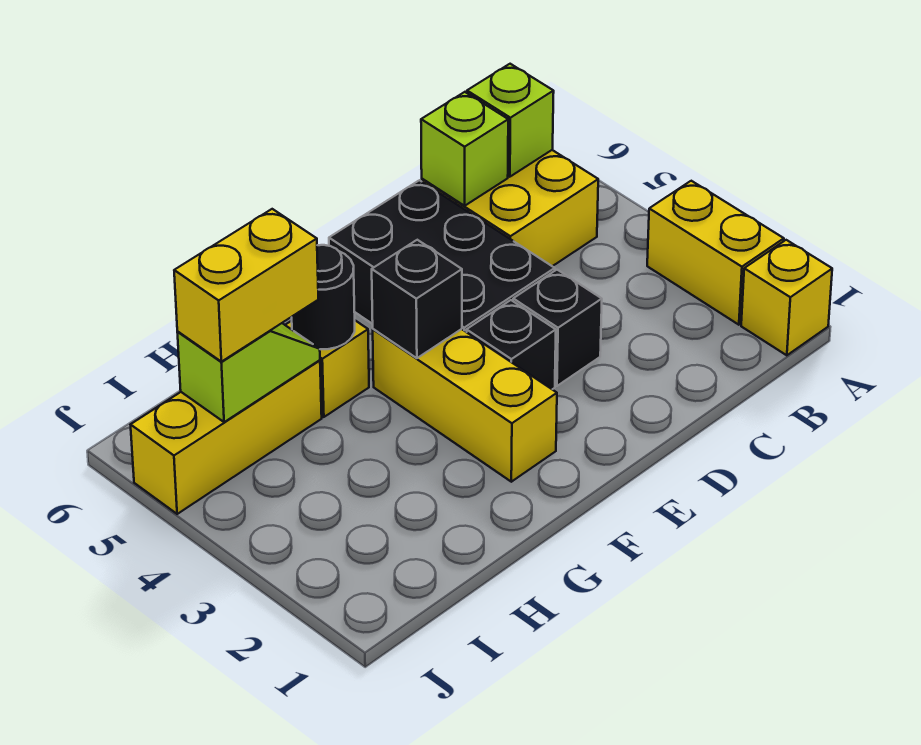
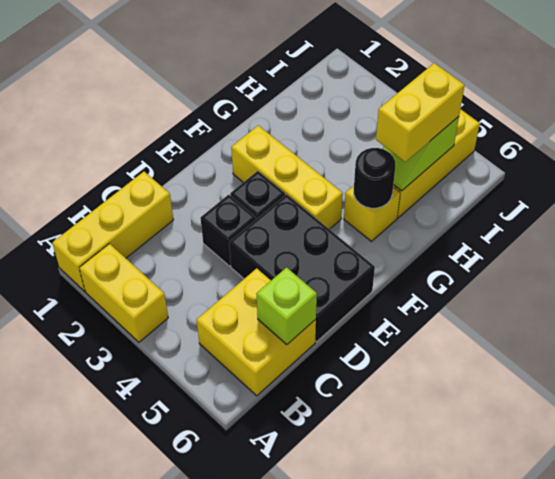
yellow 1x1 brick [741,240,832,355] -> yellow 1x3 brick [52,172,173,291]
lime 1x1 brick [467,64,554,177] -> none
black 1x1 brick [372,240,462,358] -> none

